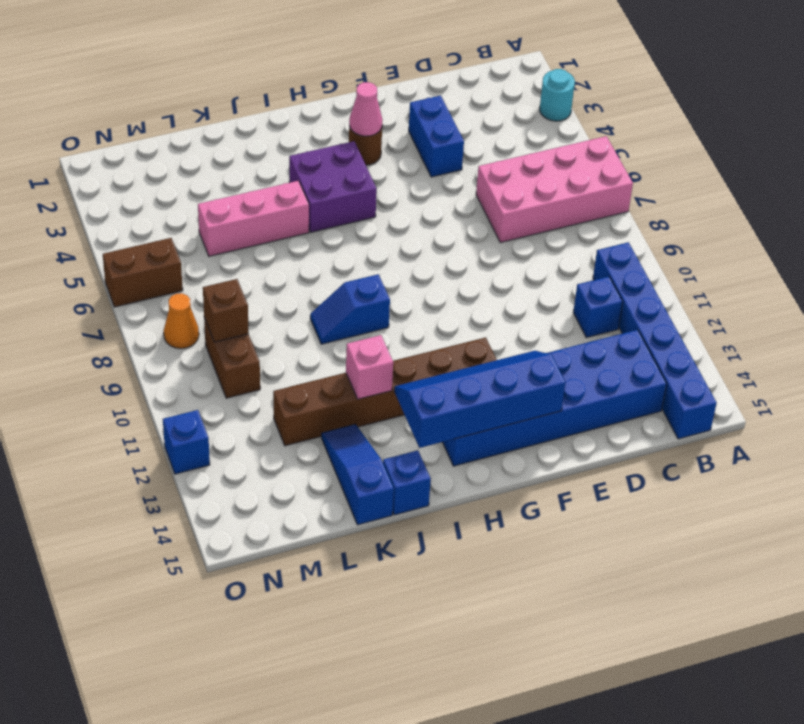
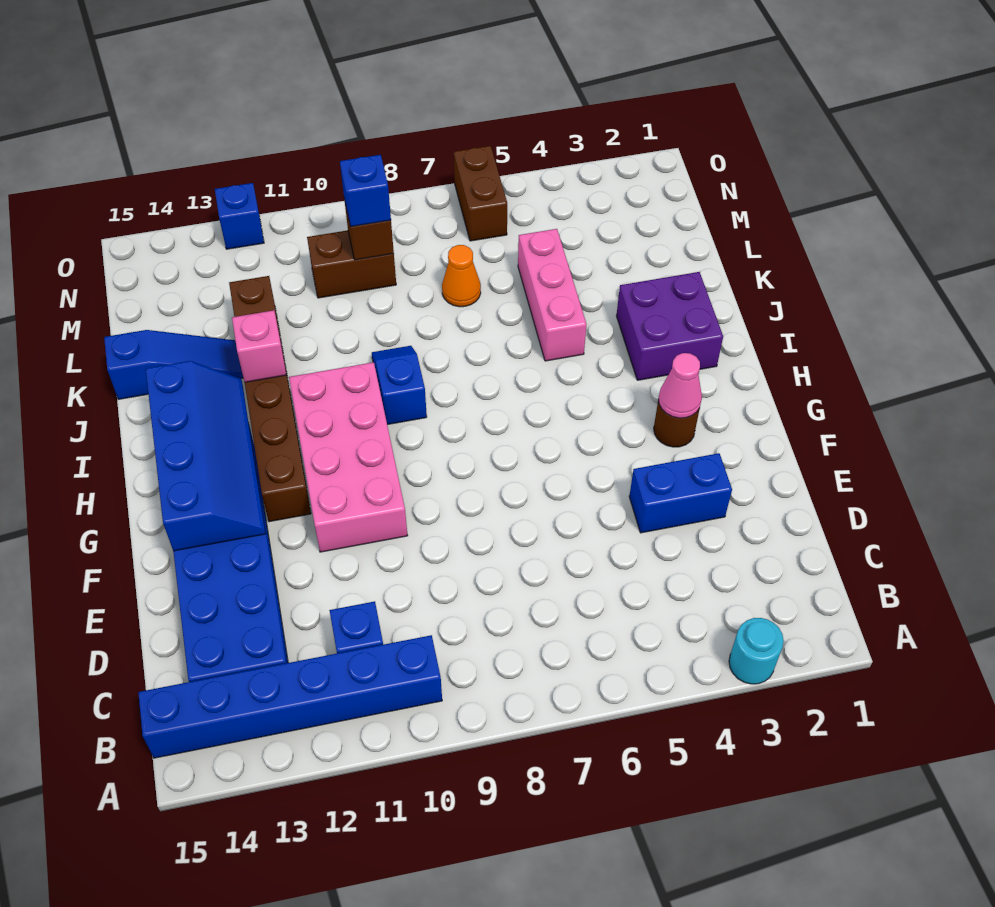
pink 2x4 brick [476,136,633,243] -> pink 2x4 brick moved to [289,362,408,552]
purple 2x2 brick [289,141,377,232] -> purple 2x2 brick moved to [617,272,723,380]
blue 1x1 brick [383,450,431,515] -> blue 1x1 brick moved to [340,155,391,227]
orange 1x1 cone [164,293,199,349] -> orange 1x1 cone moved to [442,245,481,307]

